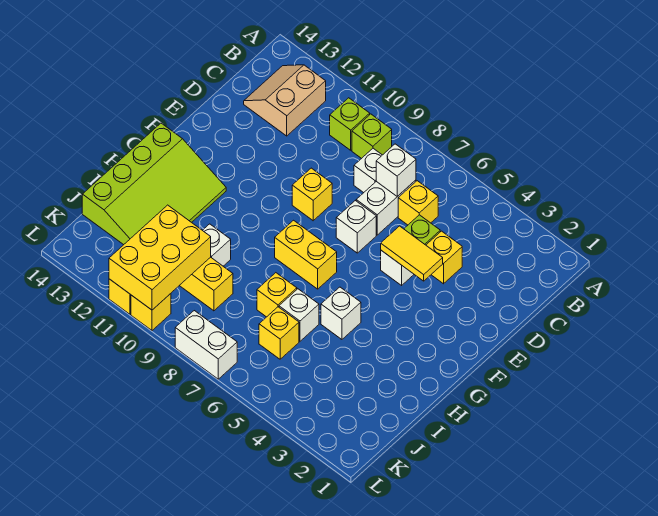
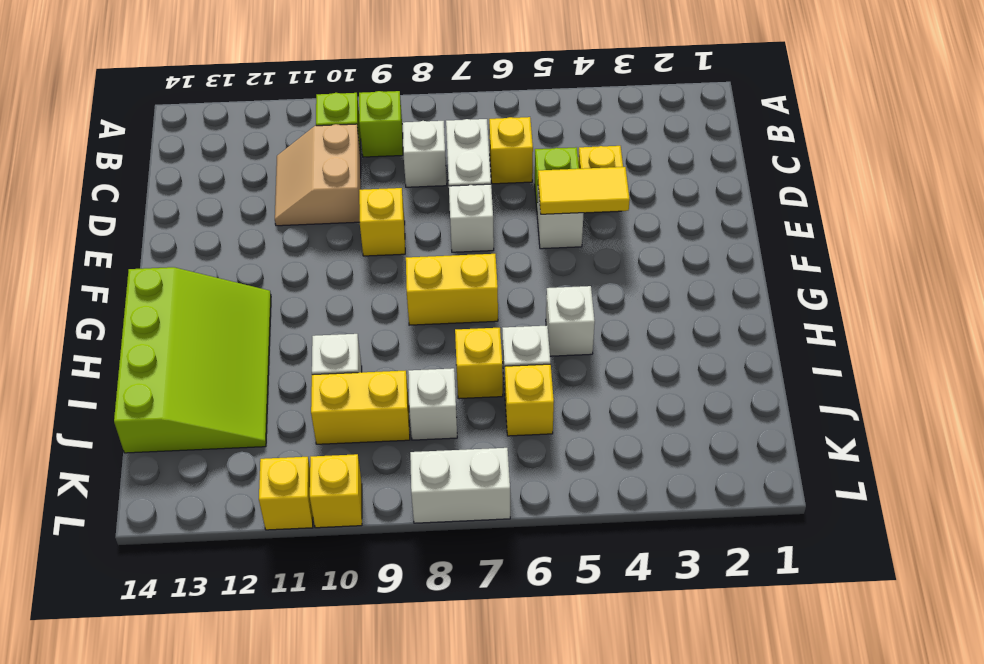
tan 2x2 slope [244,65,326,136] -> tan 2x2 slope moved to [275,124,361,226]
white 1x1 brick [376,144,416,196] -> white 1x1 brick moved to [408,368,457,440]
yellow 2x3 brick [109,205,211,310] -> none

